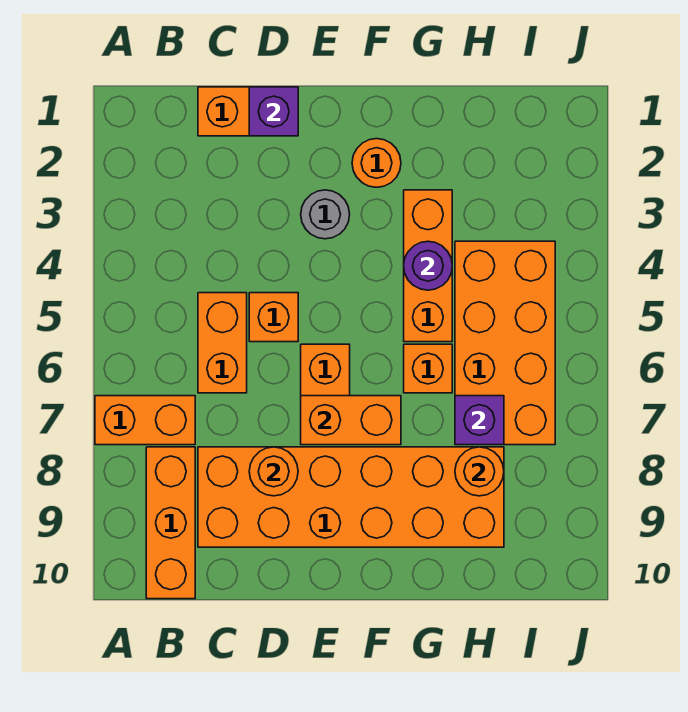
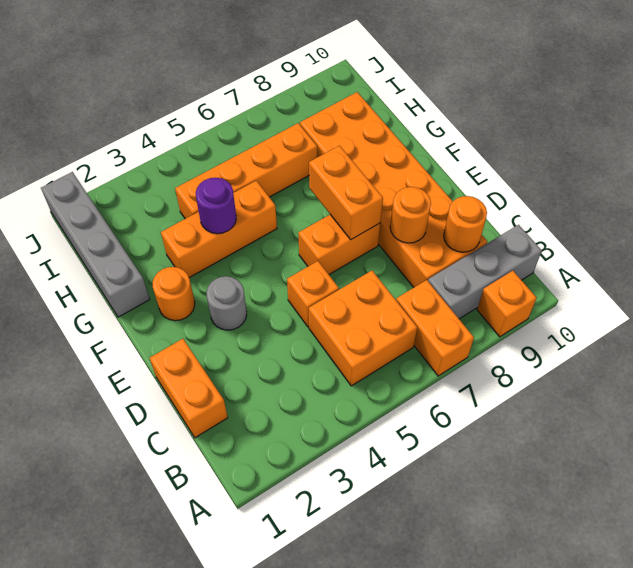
orange 1x3 brick [146,447,195,599] -> grey 1x3 brick [428,225,542,319]
orange 1x2 brick [198,293,247,393] -> orange 2x2 brick [309,271,417,386]
purple 1x1 brick [249,87,298,136] -> none
none -> grey 1x4 brick [41,172,150,317]
orange 1x1 brick [404,344,452,393] -> orange 1x1 brick moved to [477,271,537,337]
orange 2x4 brick [455,241,555,445] -> orange 1x4 brick [175,123,317,219]
purple 1x1 brick [455,396,504,445] -> none
orange 1x1 round brick [455,447,504,496] -> orange 1x1 round brick moved to [444,196,487,252]

